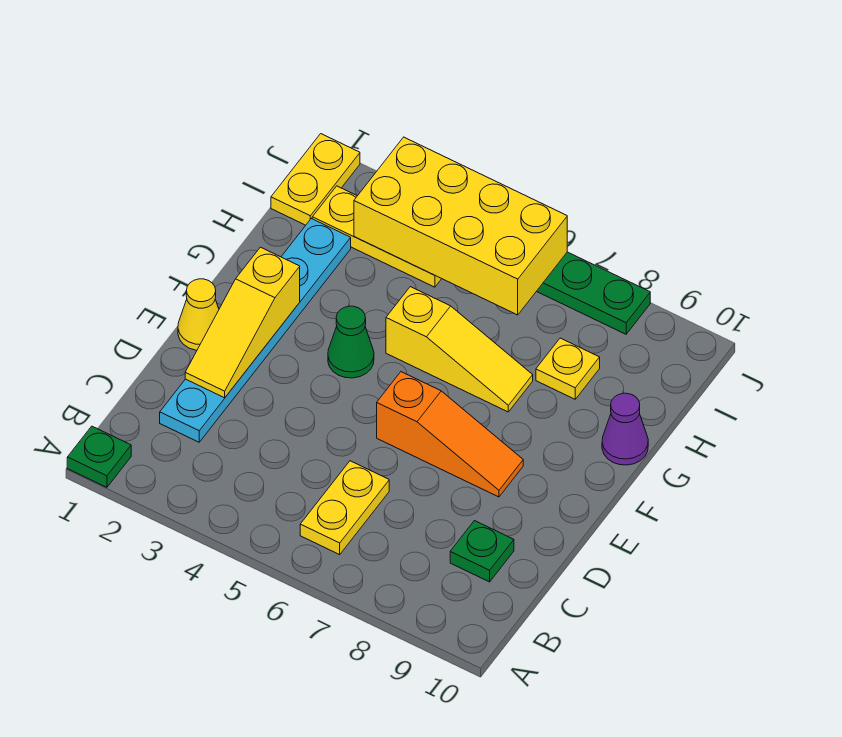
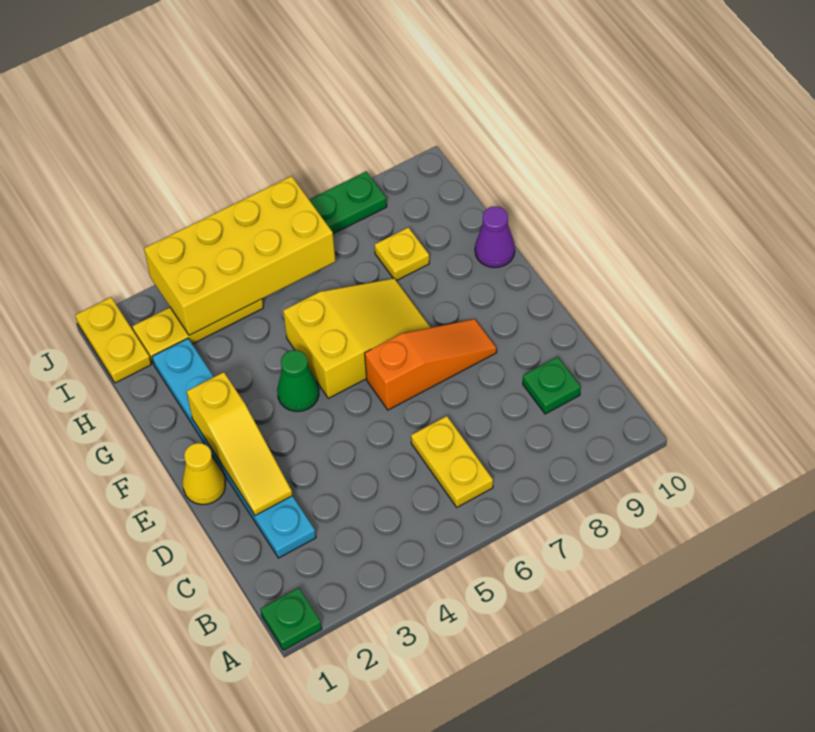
yellow 1x3 slope [386,287,533,412] -> yellow 2x3 slope [283,278,431,398]

